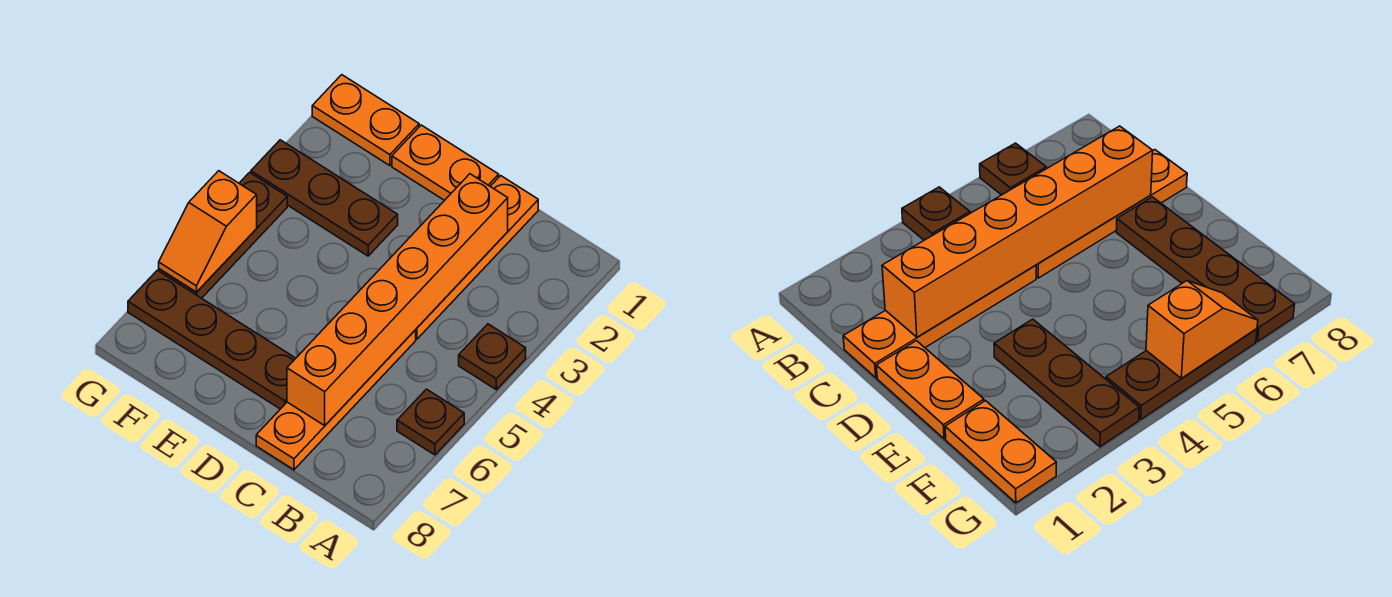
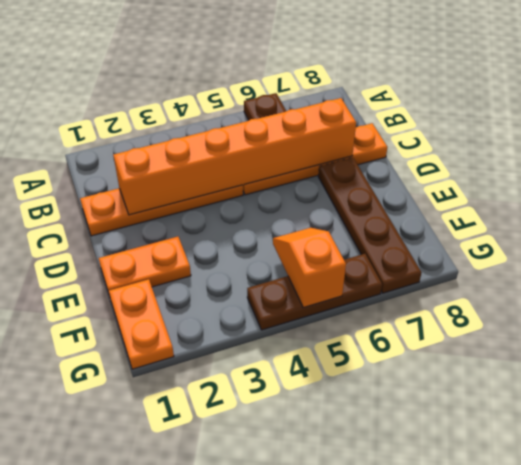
brown 1x1 plate [459,324,526,390] -> none
orange 1x2 plate [392,125,499,200] -> orange 1x2 plate turned to [99,237,191,296]
brown 1x3 plate [251,140,398,256] -> none
orange 1x2 slope [159,171,257,292] -> orange 1x2 slope turned to [273,228,346,308]

